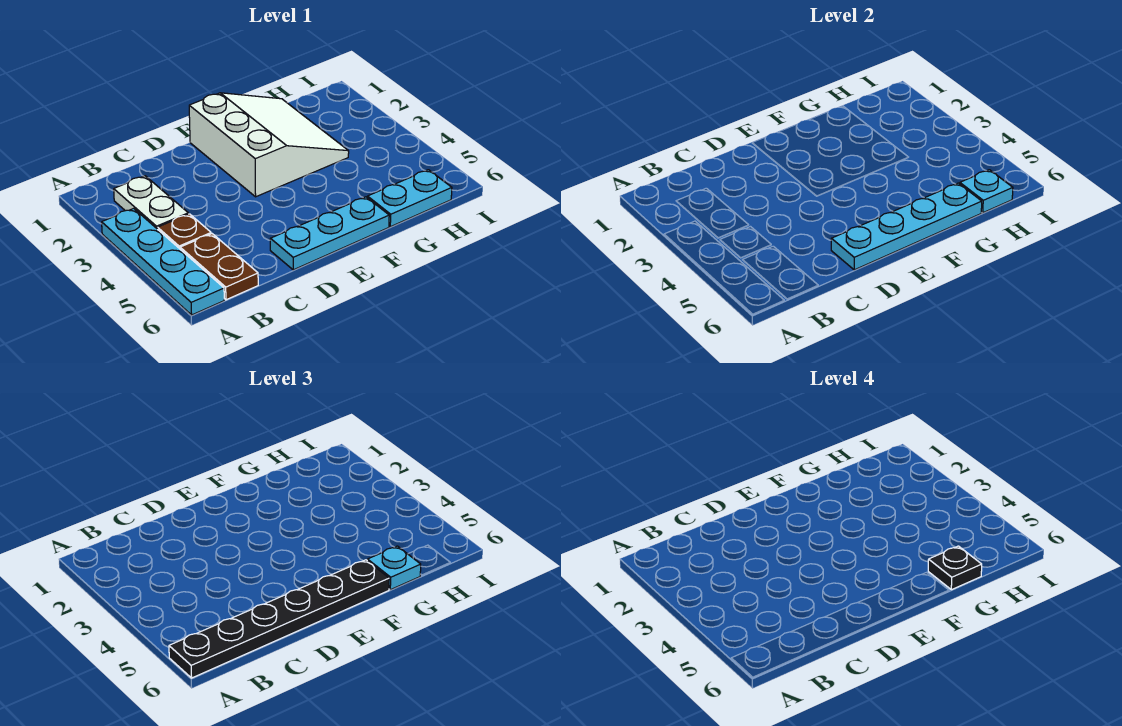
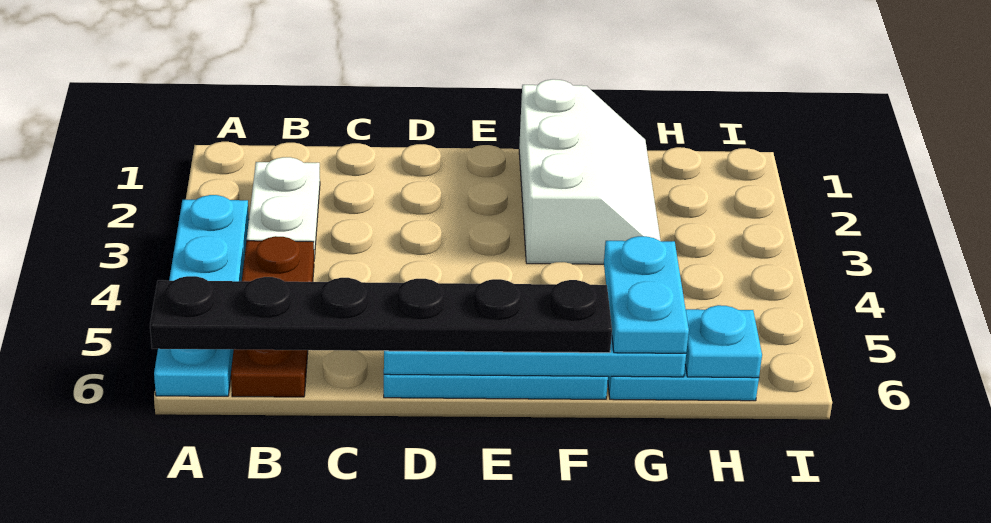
white 3x3 slope [189,93,349,197] -> white 2x3 slope [519,79,661,264]
cyan 1x1 plate [367,546,421,590] -> cyan 1x2 plate [604,236,689,353]
black 1x1 plate [928,546,982,590] -> none

